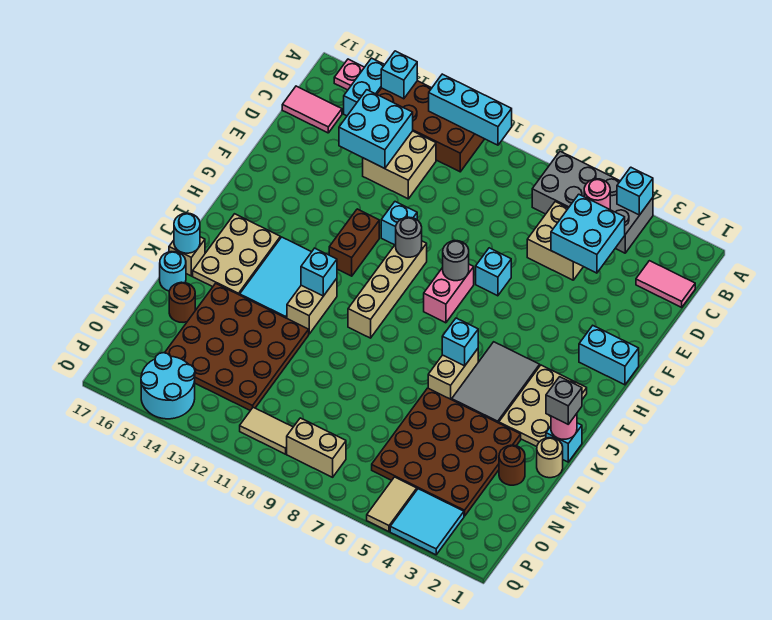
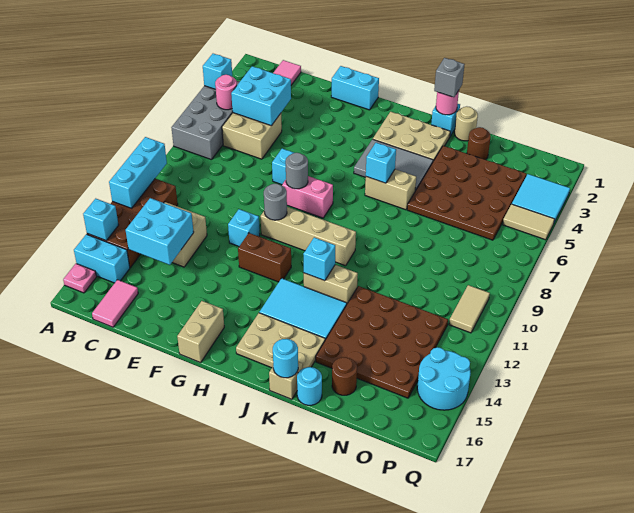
cyan 1x2 brick [579,326,639,385] -> cyan 1x2 brick turned to [331,66,379,110]
tan 1x2 brick [287,418,346,477] -> tan 1x2 brick moved to [177,301,224,363]

